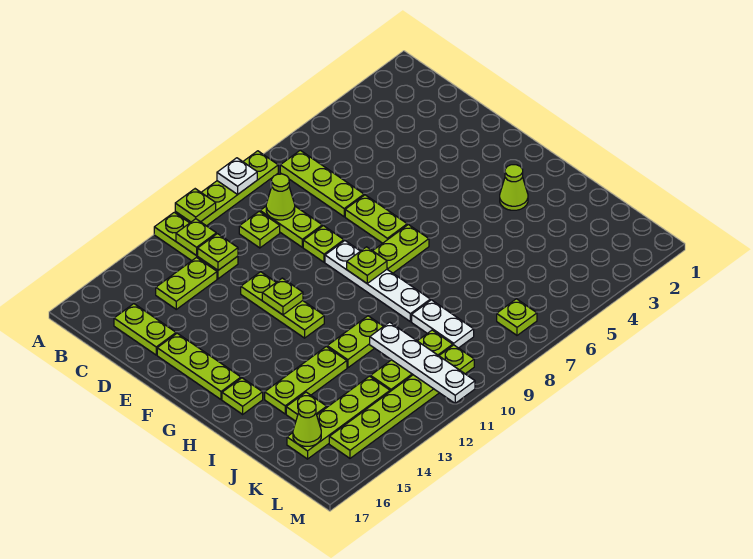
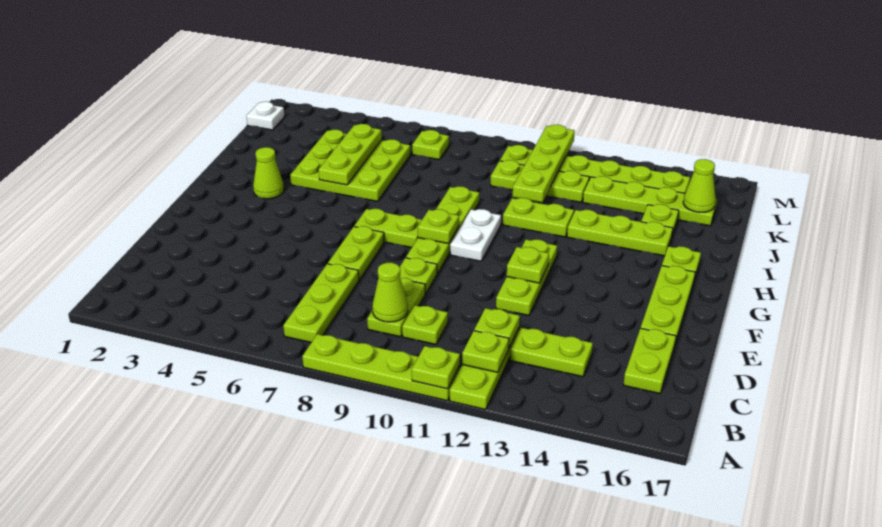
white 1x1 plate [217,158,257,194] -> white 1x1 plate moved to [246,102,284,130]
white 1x4 plate [325,241,430,322] -> lime 1x4 plate [406,186,479,274]
none -> lime 3x3 plate [290,130,410,201]
none -> lime 1x3 plate [319,124,382,185]
white 1x2 plate [412,300,474,348] -> white 1x2 plate moved to [450,209,501,261]
white 1x4 plate [370,322,475,403] -> lime 1x4 plate [512,125,575,202]

